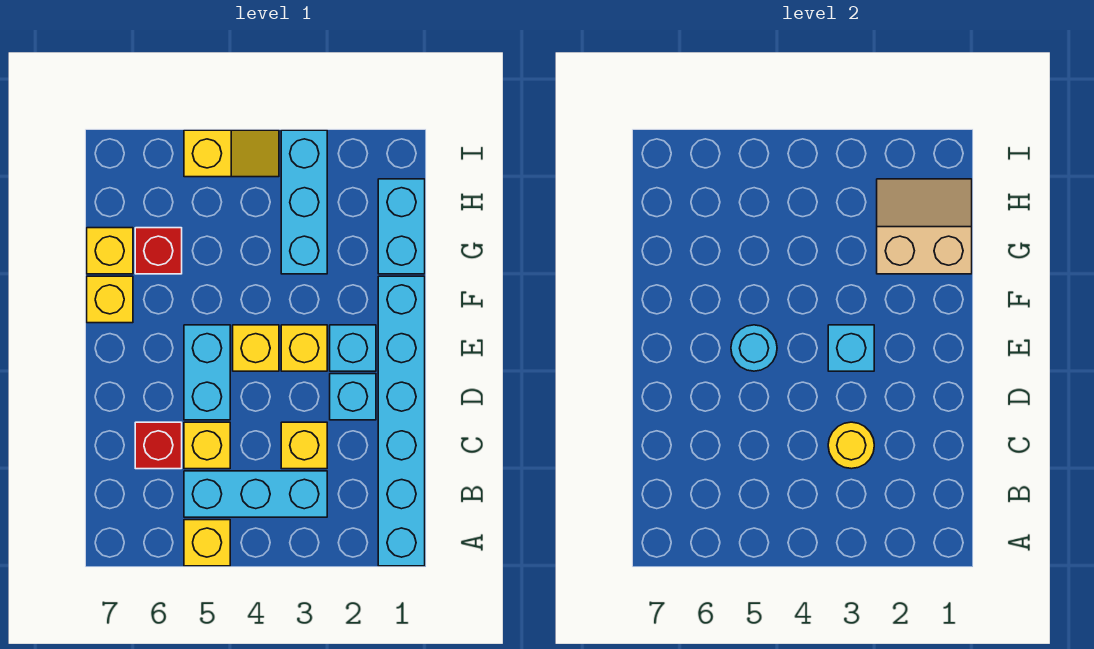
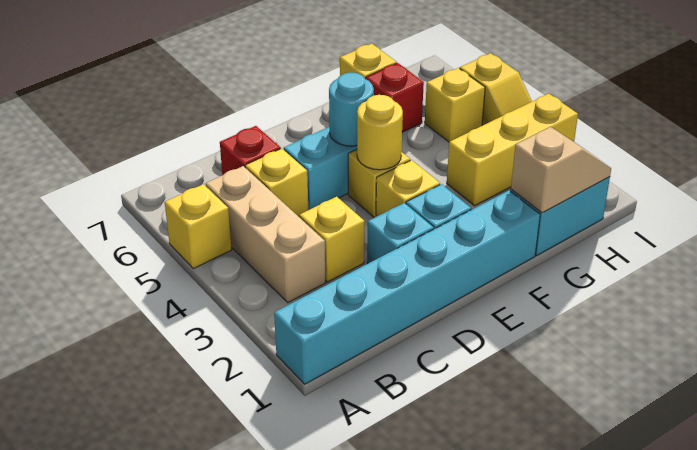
cyan 1x3 brick [184,471,327,517] -> tan 1x3 brick [206,166,325,302]
yellow 1x1 round brick [828,422,874,469] -> yellow 1x1 round brick moved to [357,95,403,170]
cyan 1x1 brick [828,325,874,371] -> none
yellow 1x1 brick [87,276,133,323] -> yellow 1x1 brick moved to [425,68,485,142]
tan 2x2 slope [877,179,972,274] -> tan 1x2 slope [511,127,611,213]
cyan 1x3 brick [281,130,327,274] -> yellow 1x3 brick [447,94,578,206]

